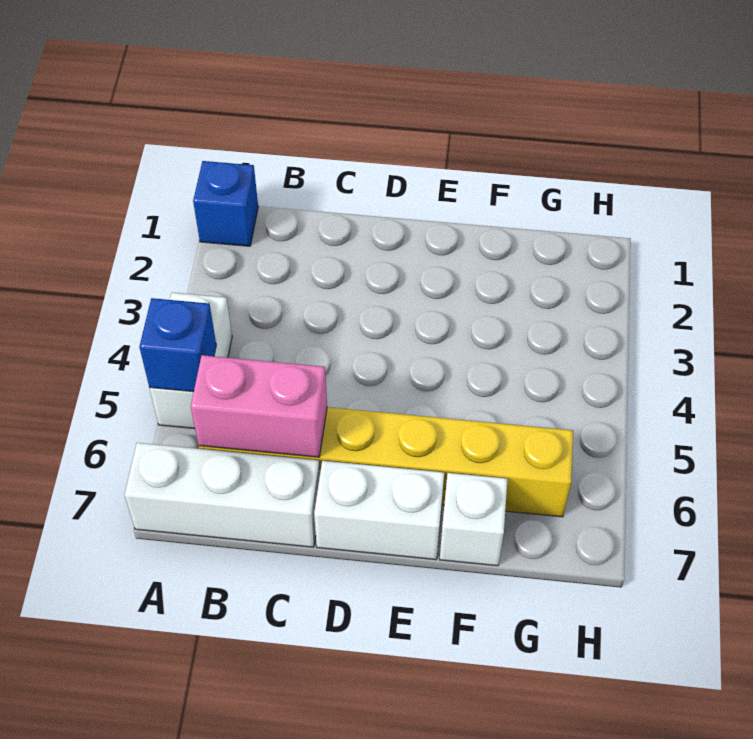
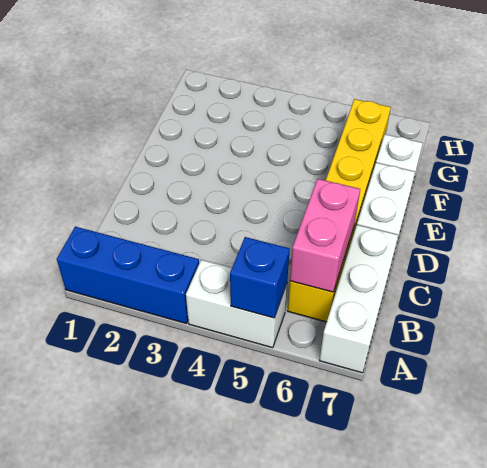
blue 1x1 brick [193,161,258,246] -> blue 1x3 brick [57,227,199,323]

